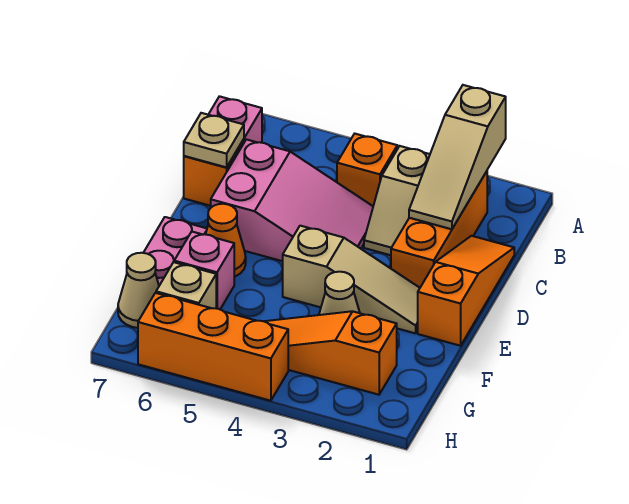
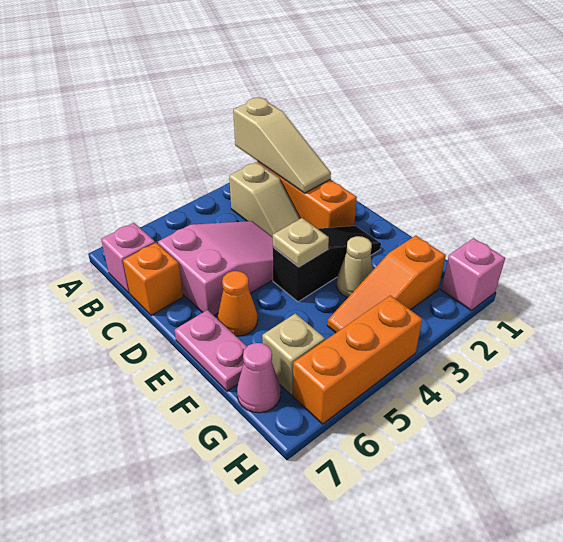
orange 1x1 brick [337,134,397,206] -> none
orange 1x3 slope [418,236,514,346] -> none
tan 1x1 plate [184,113,244,167] -> tan 1x1 plate moved to [273,218,329,267]
tan 1x3 slope [283,226,420,333] -> black 1x3 slope [273,226,381,302]
pink 1x1 brick [174,232,234,309] -> pink 1x1 brick moved to [441,238,505,310]
tan 1x1 cone [118,253,159,328] -> pink 1x1 cone [237,343,281,413]

